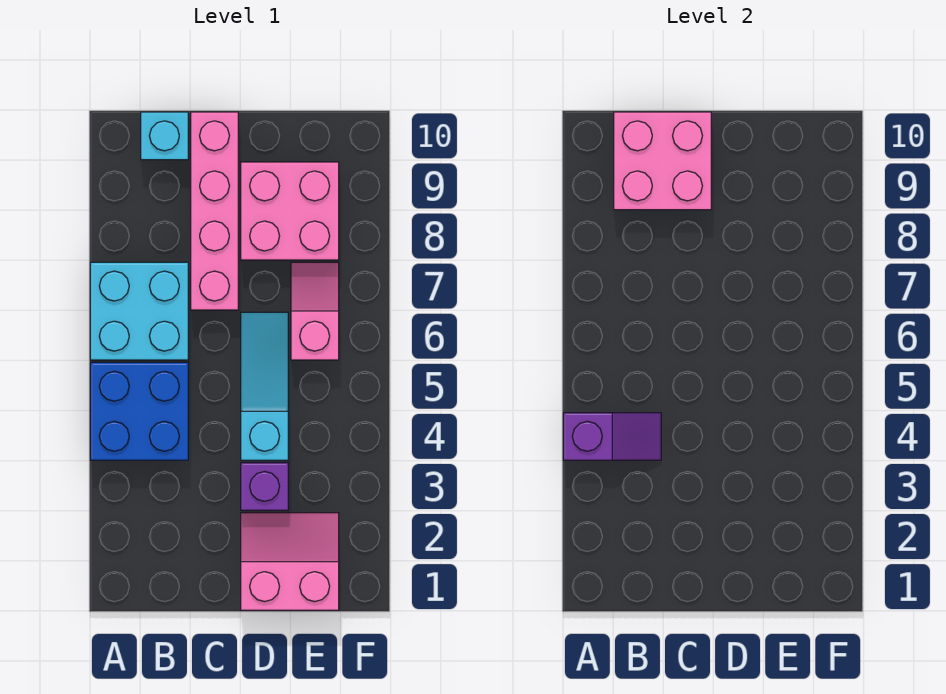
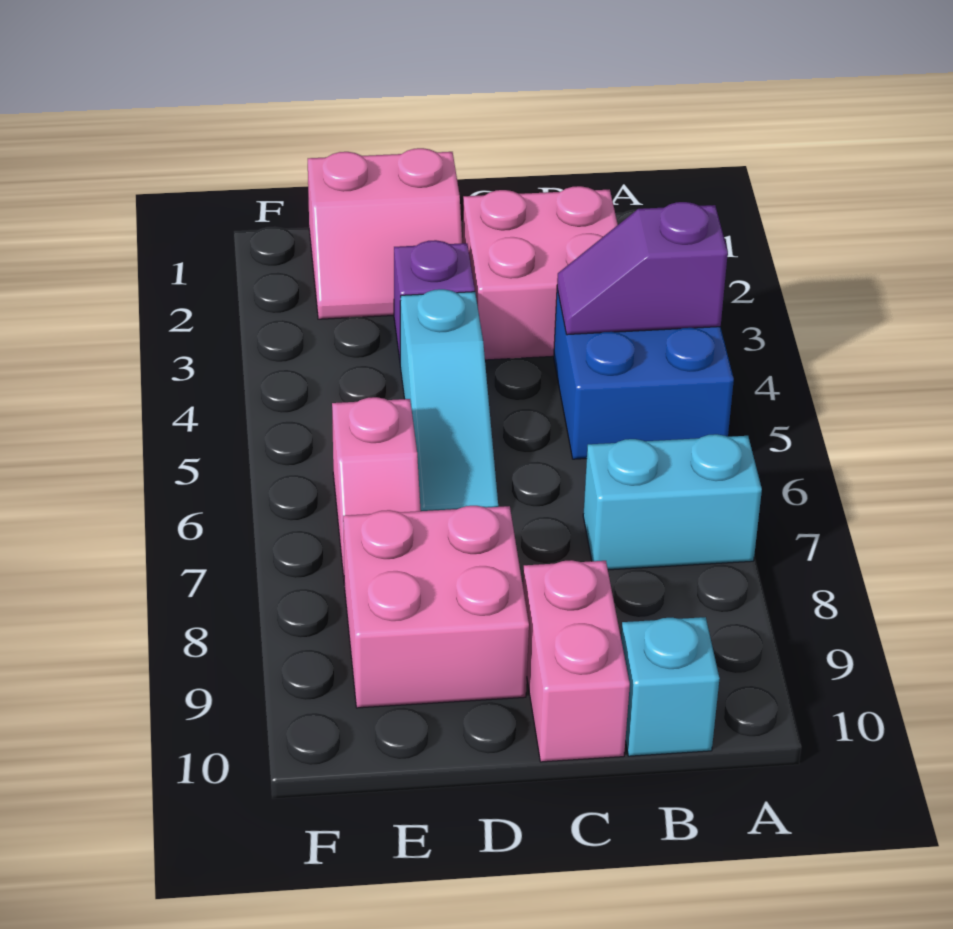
cyan 2x2 brick [90,262,188,360] -> cyan 1x2 brick [583,434,762,570]
pink 2x2 brick [614,112,711,210] -> pink 2x2 brick moved to [463,186,618,360]
pink 1x4 brick [191,112,238,310] -> pink 1x2 brick [523,560,630,762]

